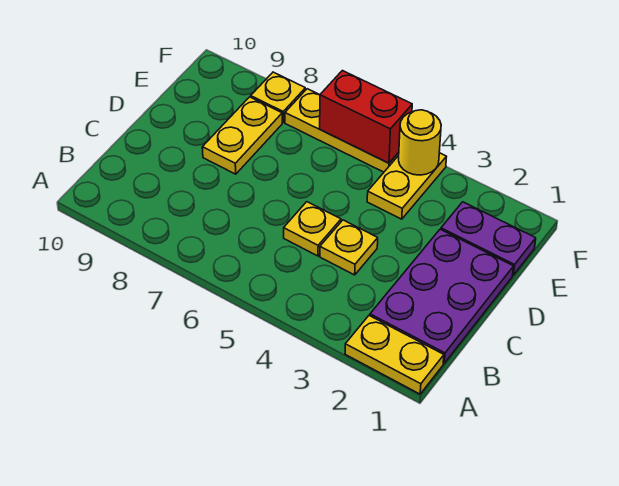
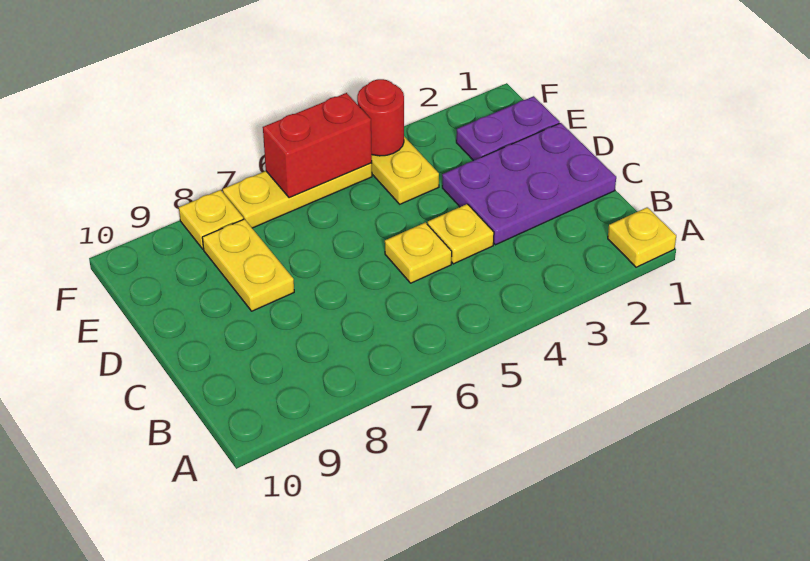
yellow 1x2 plate [345,316,444,394] -> yellow 1x1 plate [608,207,676,267]
purple 2x3 plate [370,229,514,363] -> purple 2x3 plate turned to [442,123,616,245]
yellow 1x1 round brick [399,110,441,175] -> red 1x1 round brick [357,79,404,156]

